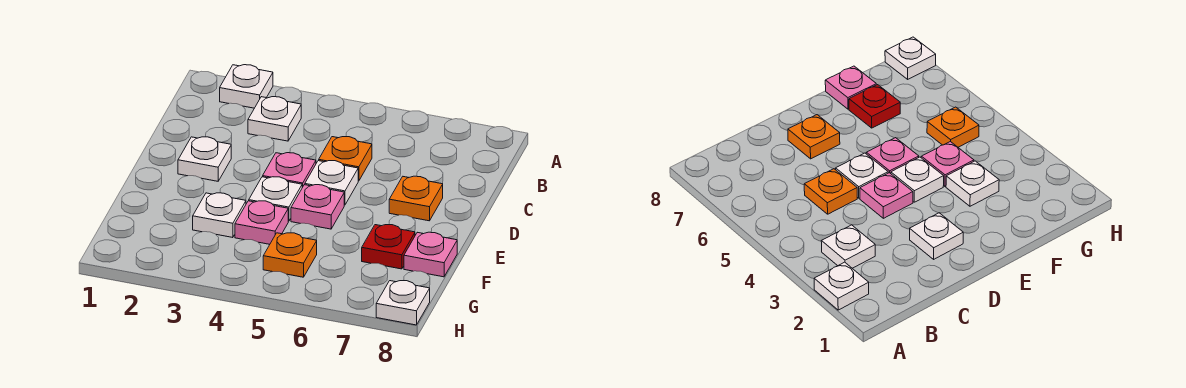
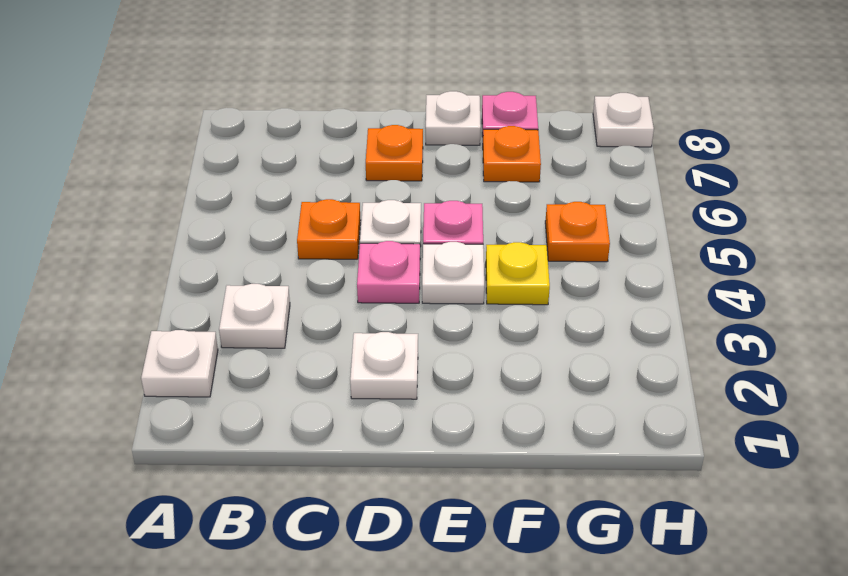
white 1x1 plate [193,193,246,238] -> white 1x1 plate moved to [426,91,481,145]
pink 1x1 plate [235,201,288,244] -> yellow 1x1 plate [486,242,550,305]
red 1x1 plate [362,225,415,269] -> orange 1x1 plate [483,126,541,182]

